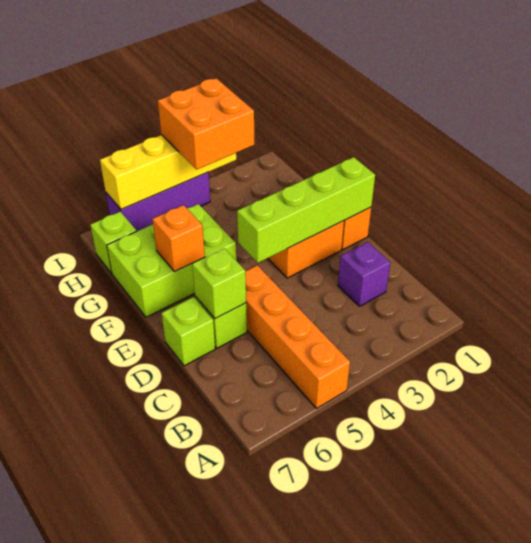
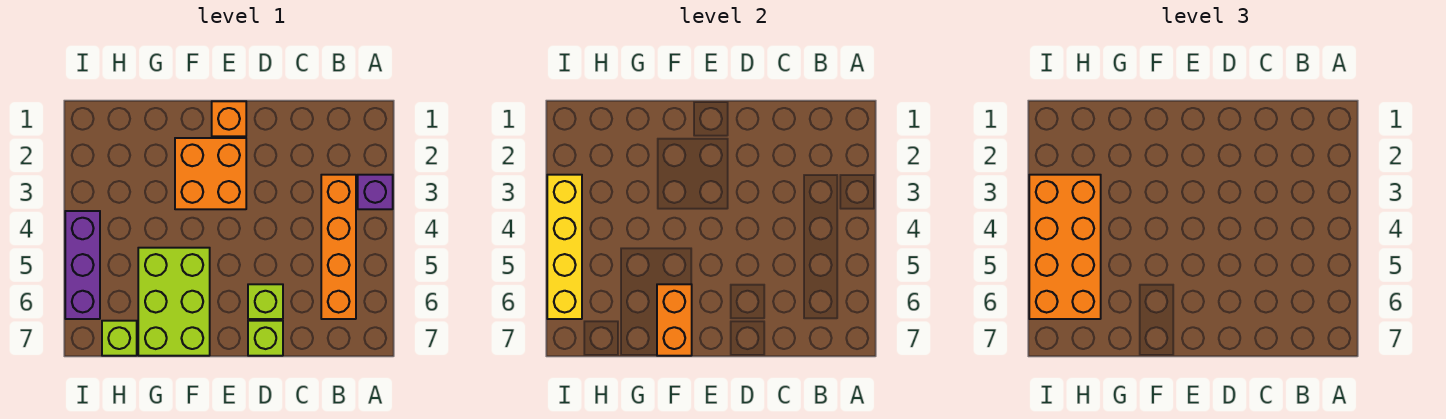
orange 1x4 brick [245,265,350,409] -> orange 1x4 brick turned to [321,175,356,319]
purple 1x1 brick [338,242,390,306] -> purple 1x1 brick moved to [358,175,393,209]
lime 1x1 brick [192,248,246,319] -> none
lime 1x4 brick [237,157,375,263] -> none
orange 1x1 brick [152,205,205,272] -> orange 1x2 brick [657,284,692,356]
orange 2x2 brick [158,78,254,169] -> orange 2x4 brick [1029,175,1101,319]

